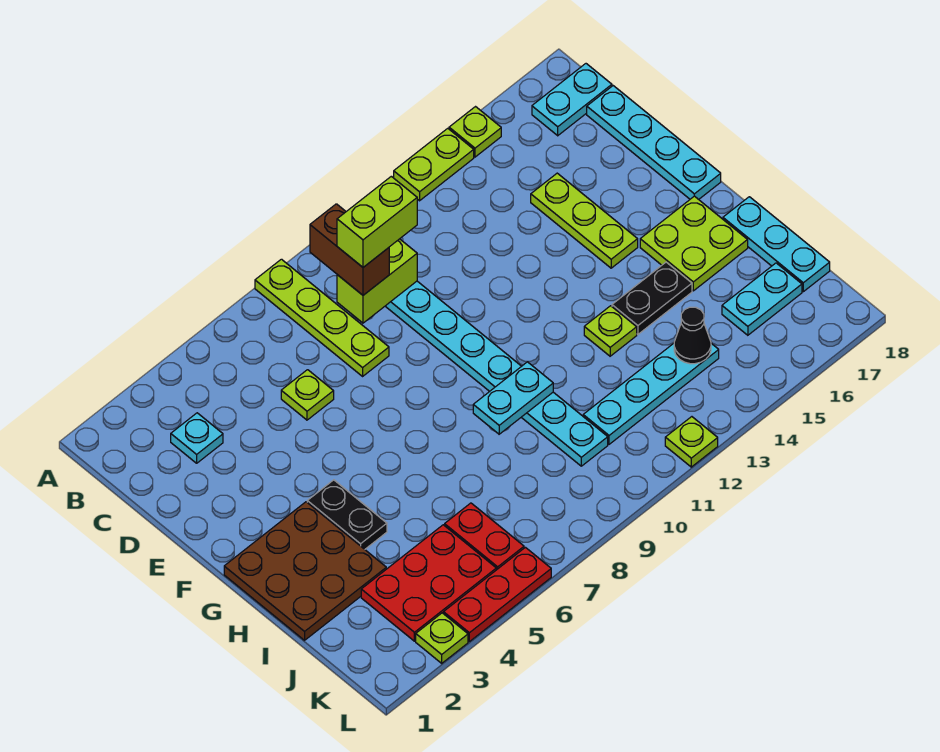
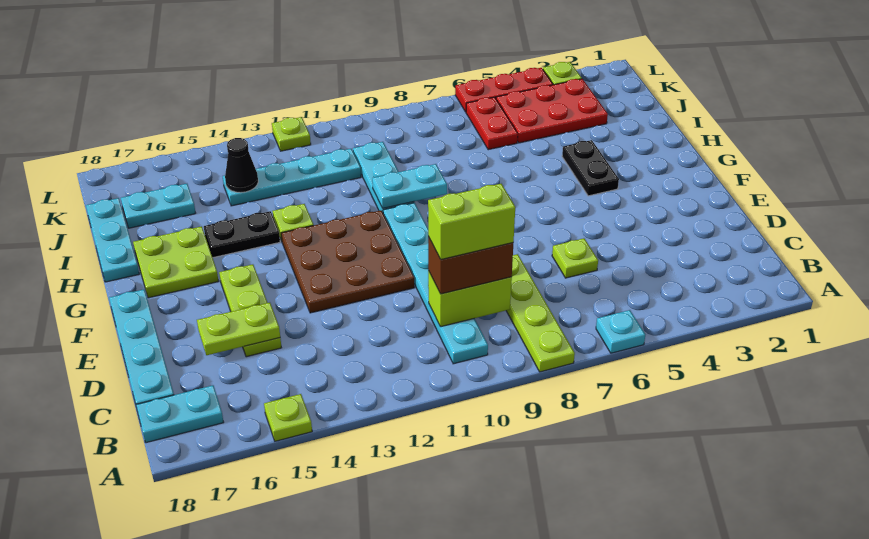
lime 1x2 plate [394,128,474,201] -> lime 1x2 plate moved to [197,303,280,355]
brown 1x2 brick [310,204,389,295] -> brown 1x2 brick turned to [428,237,513,294]
cyan 1x1 plate [171,413,223,463] -> cyan 1x1 plate moved to [596,310,645,353]
brown 3x3 plate [224,502,386,640] -> brown 3x3 plate moved to [281,210,414,313]

